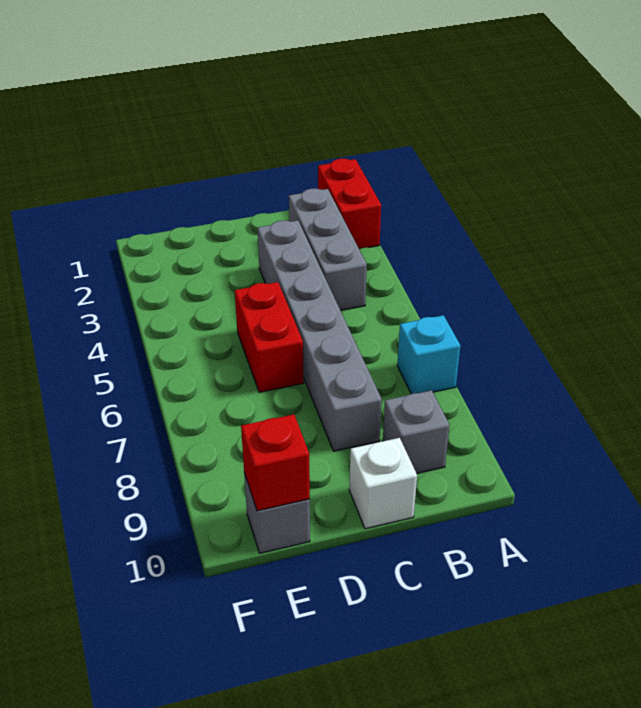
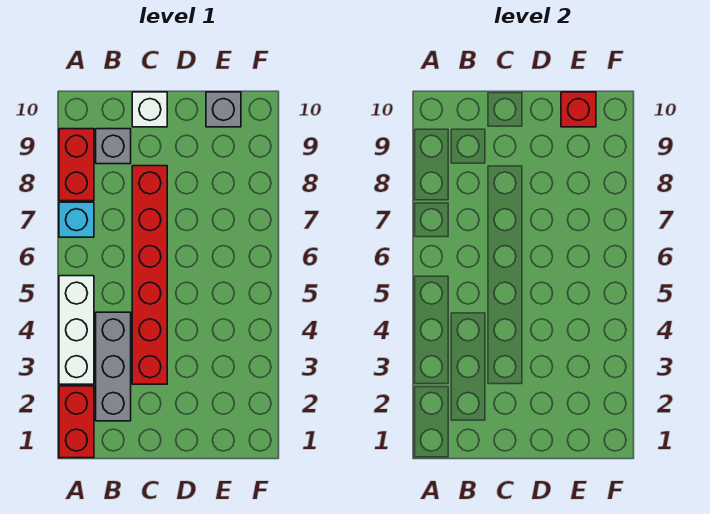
none -> white 1x3 brick [59,276,94,384]
grey 1x6 brick [258,220,382,451] -> red 1x6 brick [132,166,167,384]
red 1x2 brick [235,282,304,392] -> red 1x2 brick moved to [59,129,94,201]

